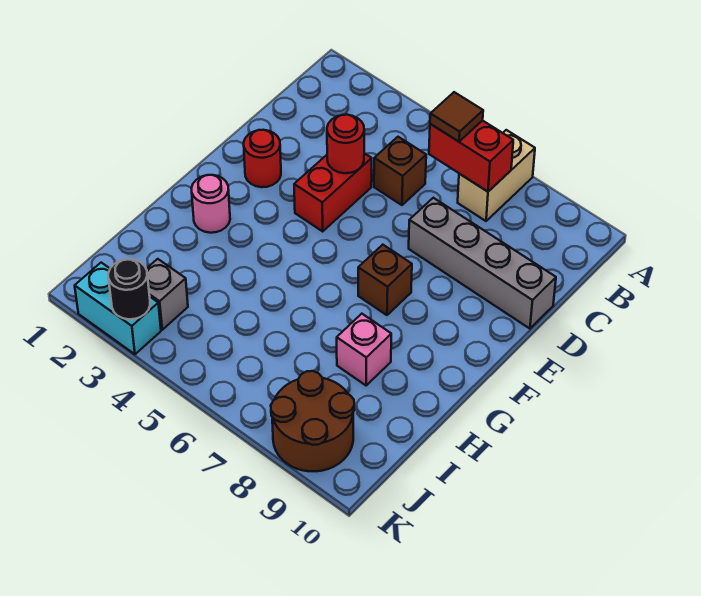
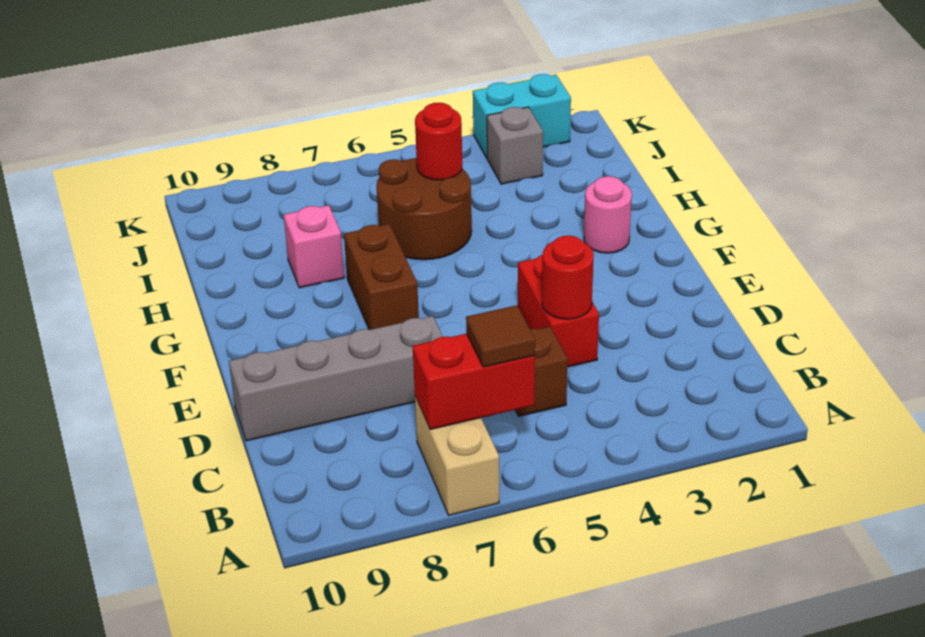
red 1x1 round brick [244,130,281,187] -> red 1x1 round brick moved to [415,103,462,180]
brown 1x1 brick [358,245,412,315] -> brown 1x2 brick [344,224,419,330]
brown 2x2 round brick [271,371,354,471] -> brown 2x2 round brick moved to [376,158,472,260]
black 1x1 round brick [108,259,150,319] -> none

